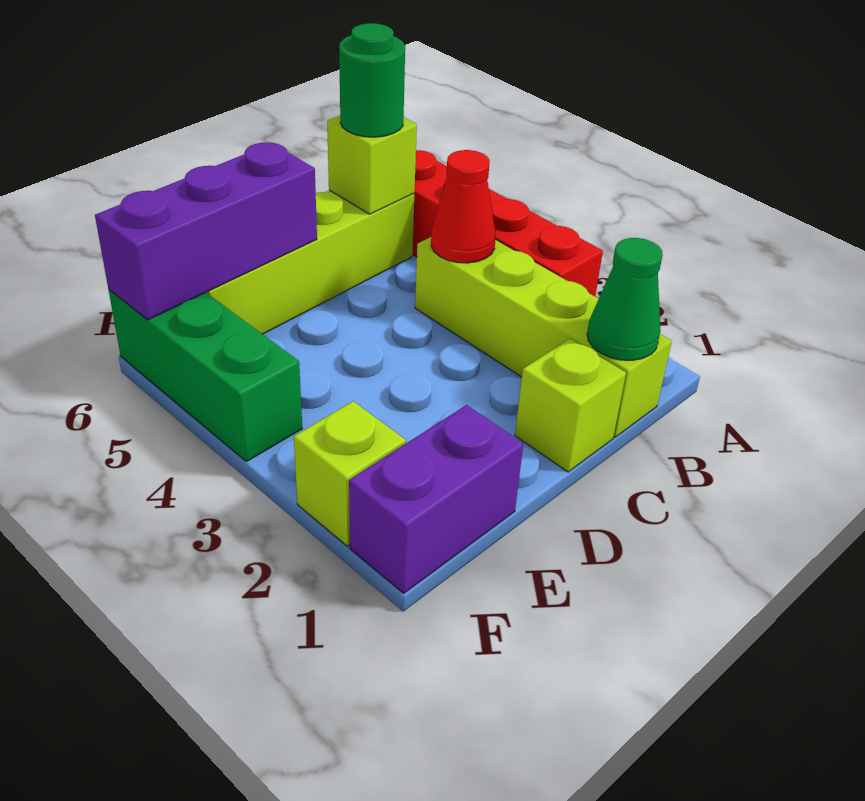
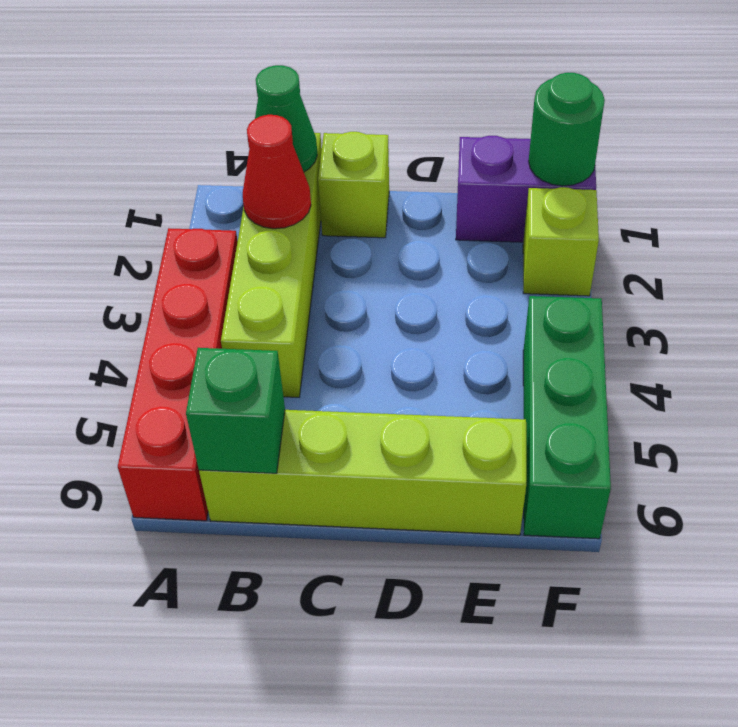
red 1x1 cone [431,150,496,263] -> red 1x1 cone moved to [243,115,311,229]
lime 1x1 brick [327,116,417,214] -> green 1x1 brick [186,348,285,473]
green 1x1 round brick [339,23,405,137] -> green 1x1 round brick moved to [529,73,605,186]
purple 1x3 brick [95,143,317,320] -> none

